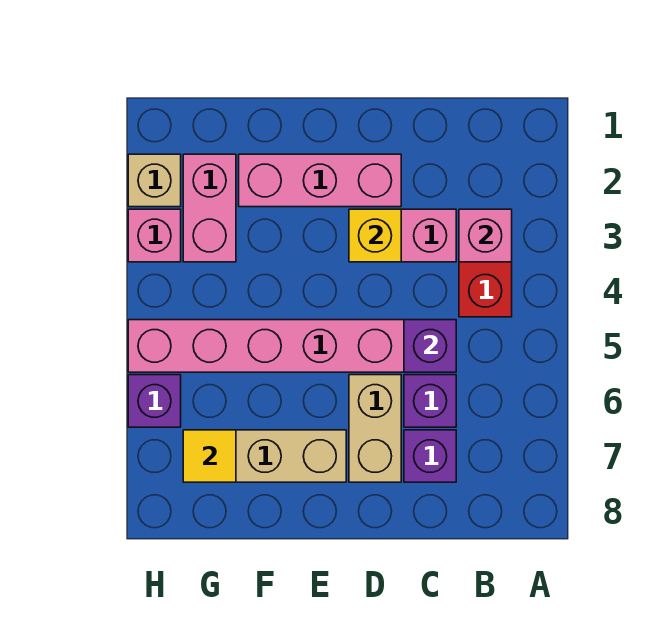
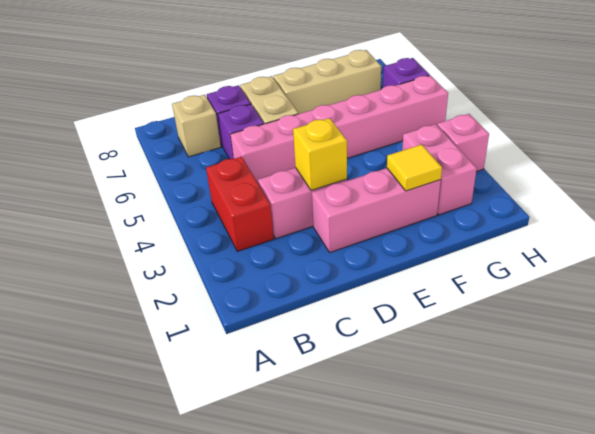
pink 1x1 brick [459,209,512,262] -> none
purple 1x1 brick [404,320,456,372] -> none
yellow 1x1 tile [183,430,236,482] -> yellow 1x1 tile moved to [387,145,442,191]
tan 1x1 brick [128,154,181,207] -> tan 1x1 brick moved to [172,95,221,157]

